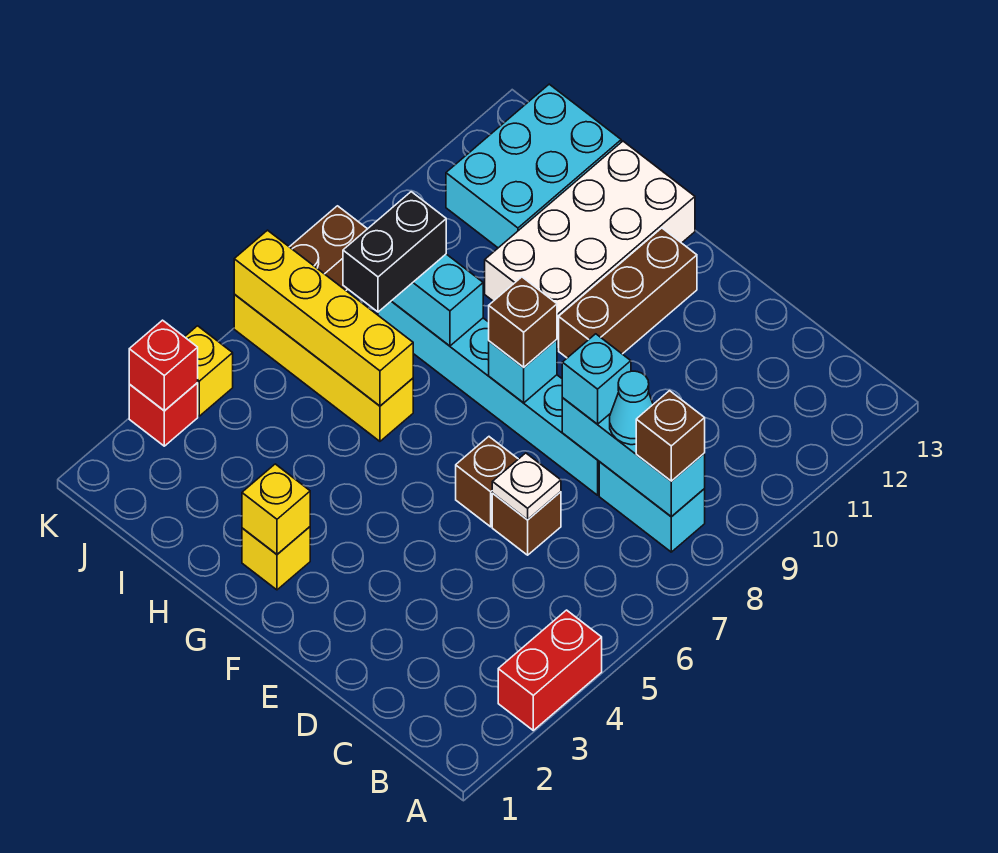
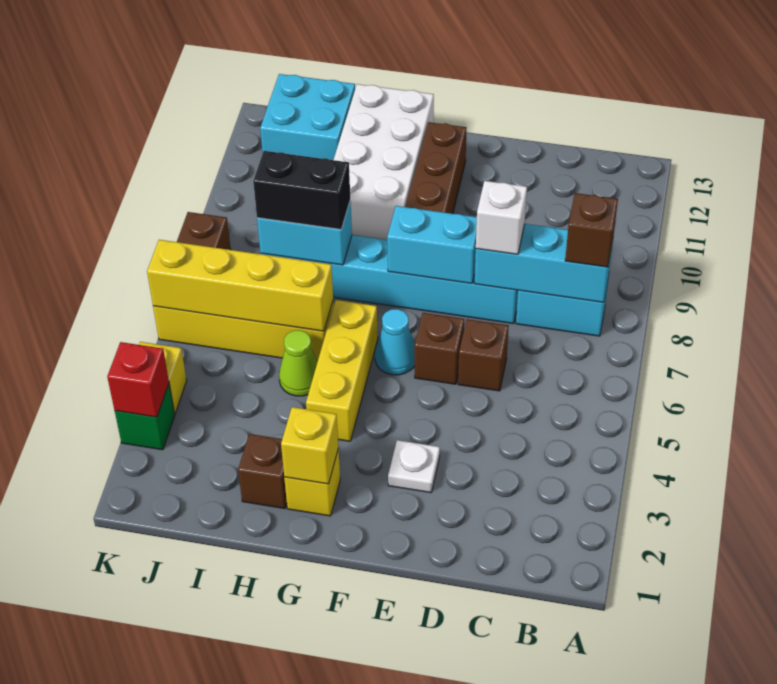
red 1x2 brick [498,610,602,730] -> none
cyan 1x1 cone [610,371,653,445] -> cyan 1x1 cone moved to [375,309,415,375]
white 1x1 plate [492,453,561,520] -> white 1x1 plate moved to [388,440,440,493]
cyan 1x1 brick [562,334,631,424] -> white 1x1 brick [476,181,527,254]
cyan 1x1 brick [489,339,557,403] -> cyan 1x2 brick [387,206,477,283]
brown 1x1 brick [489,277,557,367] -> brown 1x1 brick moved to [238,434,287,509]
none -> yellow 1x3 brick [306,300,378,441]
none -> lime 1x1 cone [279,330,317,396]
black 1x2 brick [343,192,446,312] -> black 1x2 brick turned to [253,151,350,229]
cyan 2x3 brick [446,84,621,248] -> cyan 2x2 brick [260,74,355,160]
red 1x1 brick [129,383,198,446] -> green 1x1 brick [115,385,175,450]

